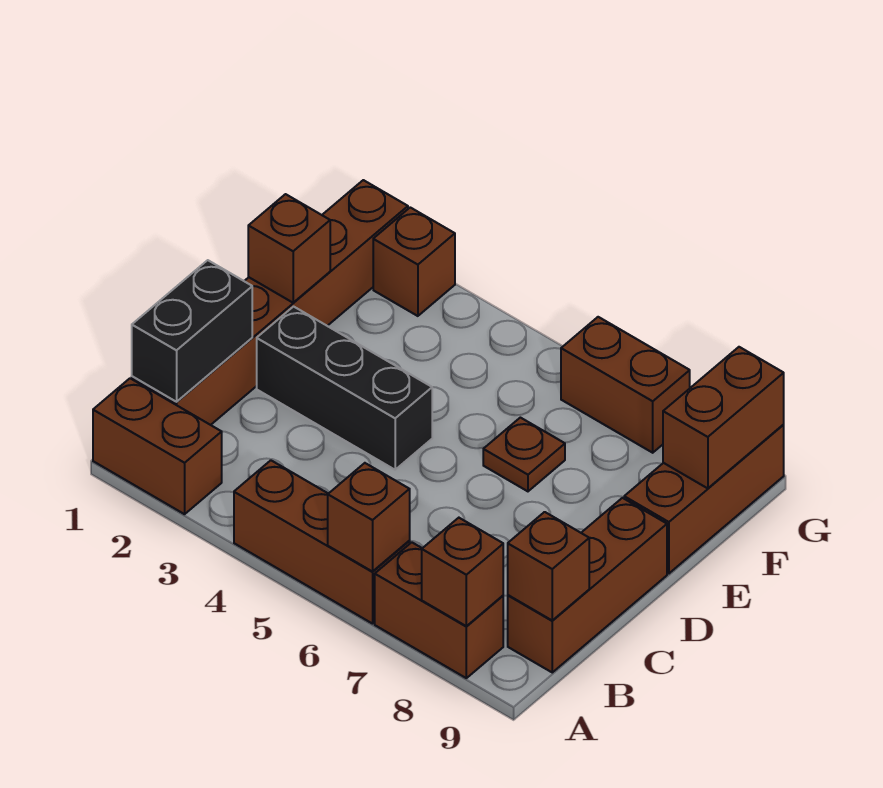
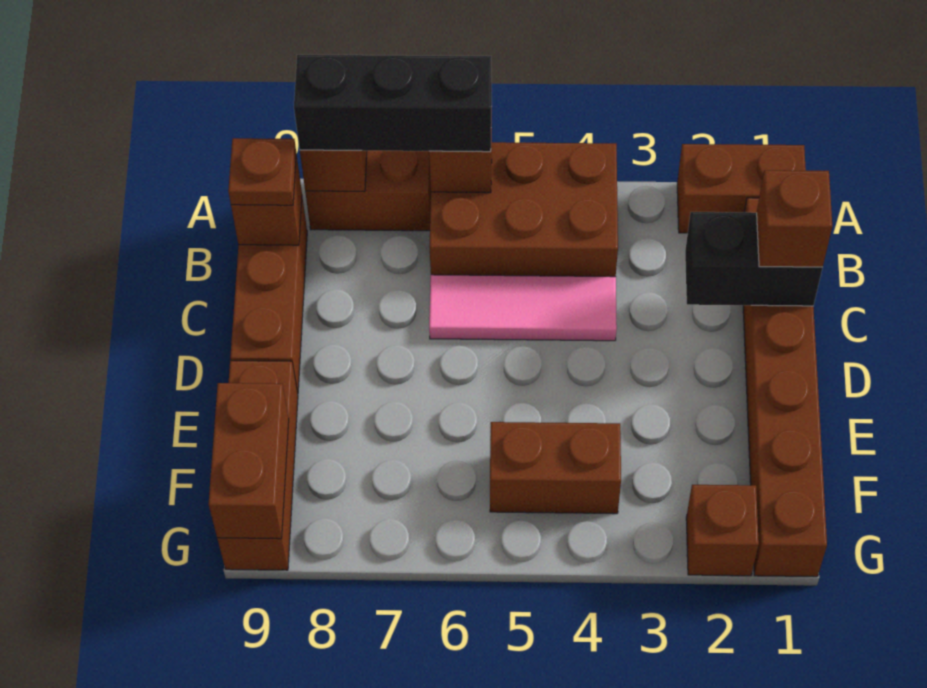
brown 1x3 brick [234,460,410,624] -> brown 2x3 brick [429,142,618,277]
black 1x2 brick [132,260,252,402] -> black 1x2 brick turned to [685,212,823,306]
none -> pink 1x3 tile [429,275,617,341]
black 1x3 brick [257,307,432,470] -> black 1x3 brick moved to [294,55,492,152]
brown 1x1 brick [248,194,330,303] -> brown 1x1 brick moved to [757,170,832,267]
brown 1x1 plate [483,418,565,491] -> brown 1x1 plate moved to [228,138,296,205]
brown 1x2 brick [561,317,690,453] -> brown 1x2 brick moved to [490,422,621,514]

